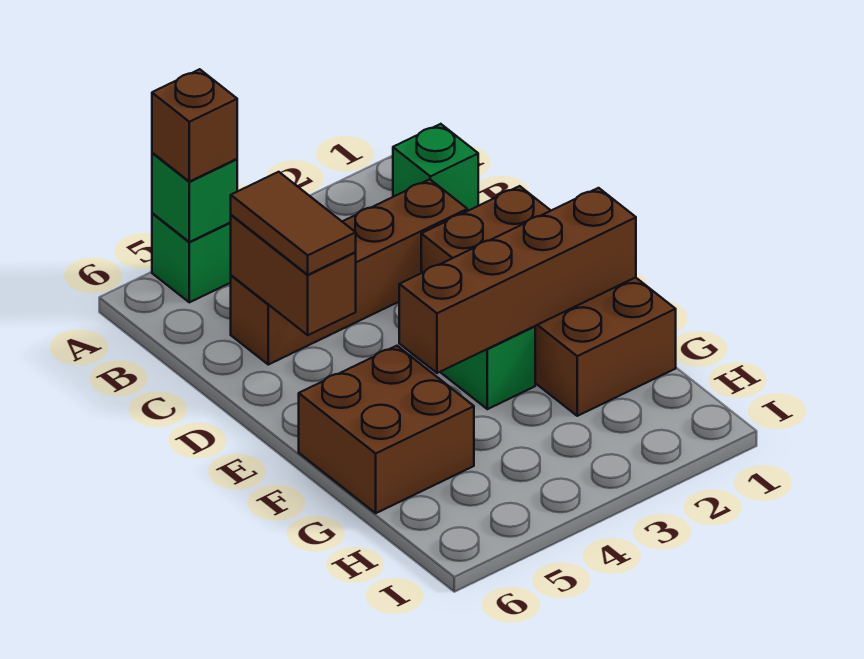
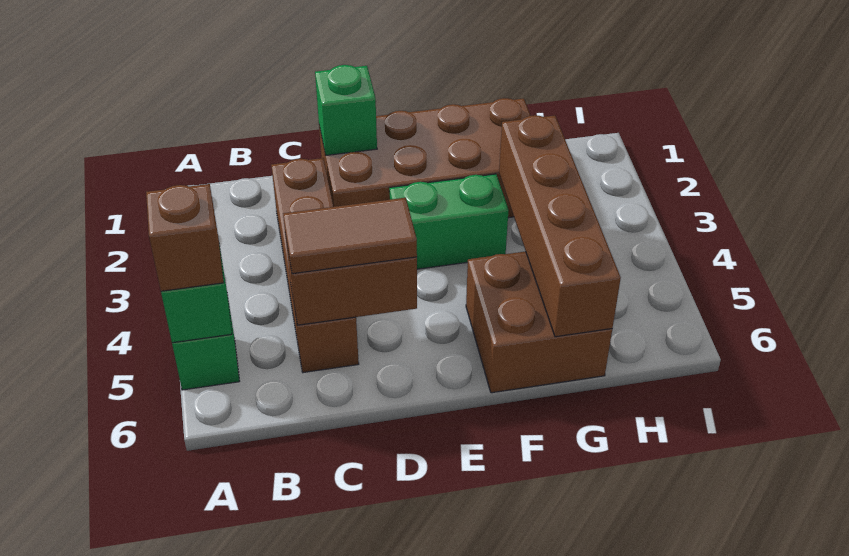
green 1x1 brick [393,124,478,211] -> green 1x1 brick moved to [315,65,377,155]
brown 1x4 brick [399,188,636,373] -> brown 1x4 brick moved to [499,115,621,337]

